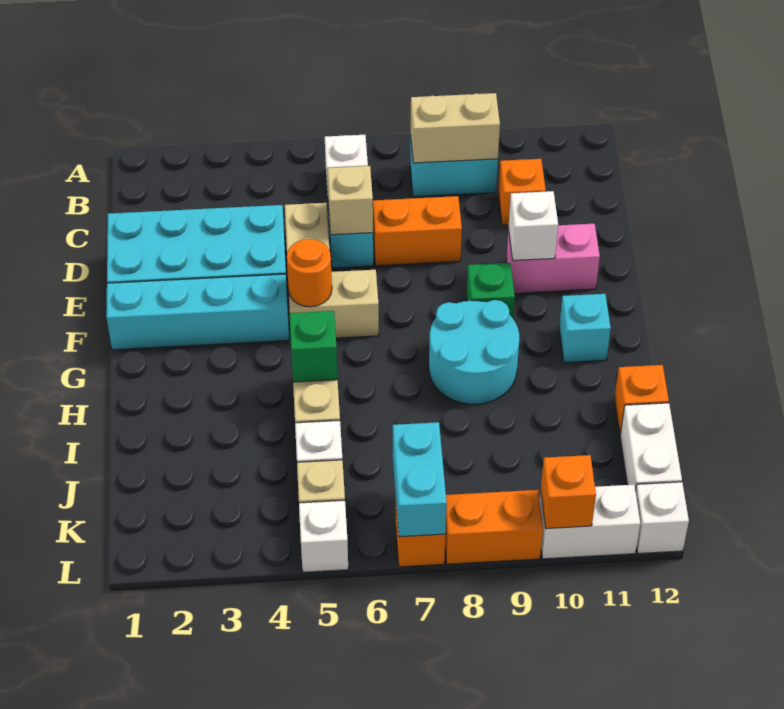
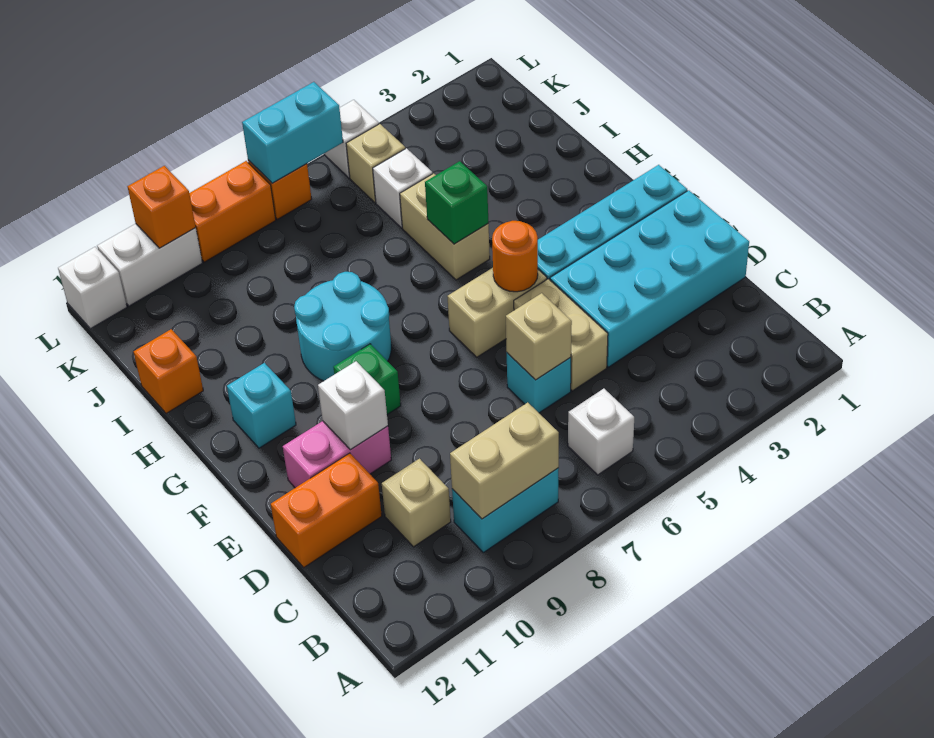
orange 1x1 brick [498,159,546,225] -> tan 1x1 brick [382,459,451,547]
orange 1x2 brick [373,196,462,266] -> orange 1x2 brick moved to [271,453,382,567]
white 1x2 brick [620,403,682,491] -> none
cyan 1x2 brick [393,422,447,537] -> cyan 1x2 brick turned to [242,82,343,183]

